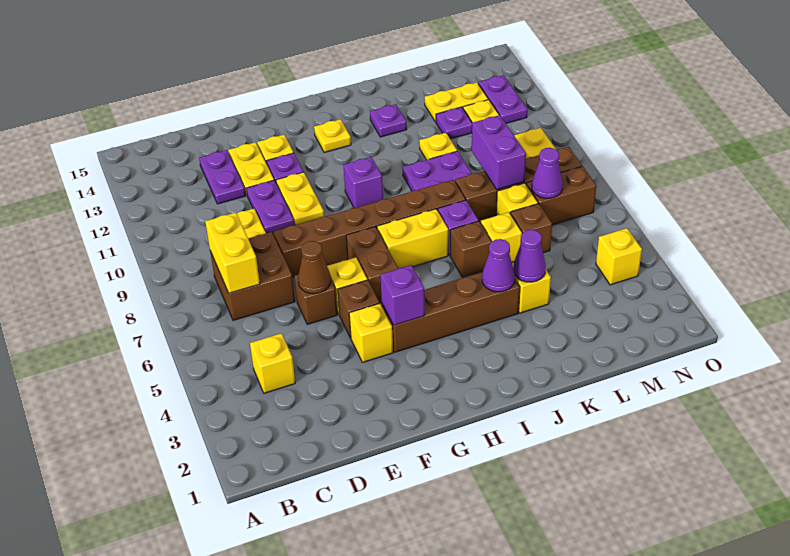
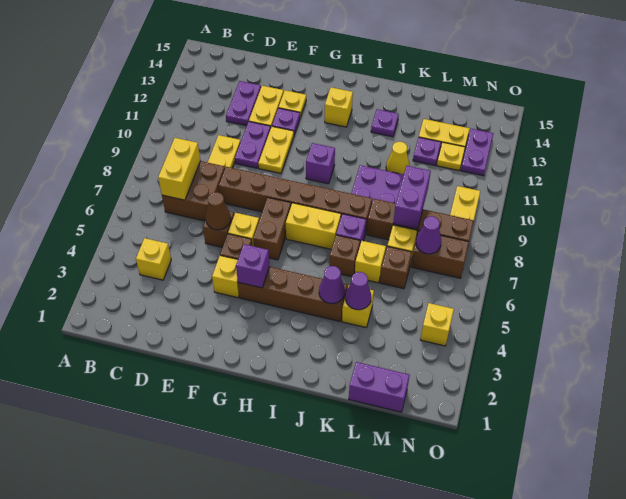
yellow 1x1 plate [314,119,351,153] -> yellow 1x1 brick [325,87,353,127]
yellow 1x1 plate [419,133,457,160] -> yellow 1x1 cone [386,142,410,174]
none -> purple 1x2 brick [349,362,410,412]

